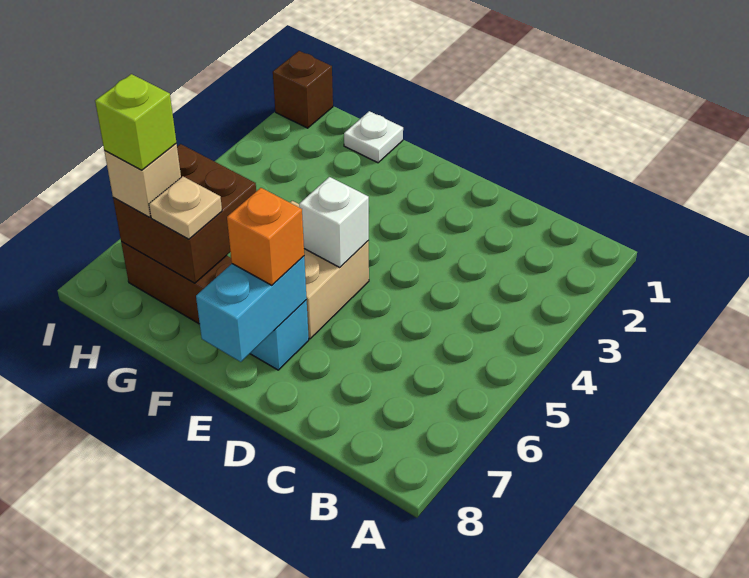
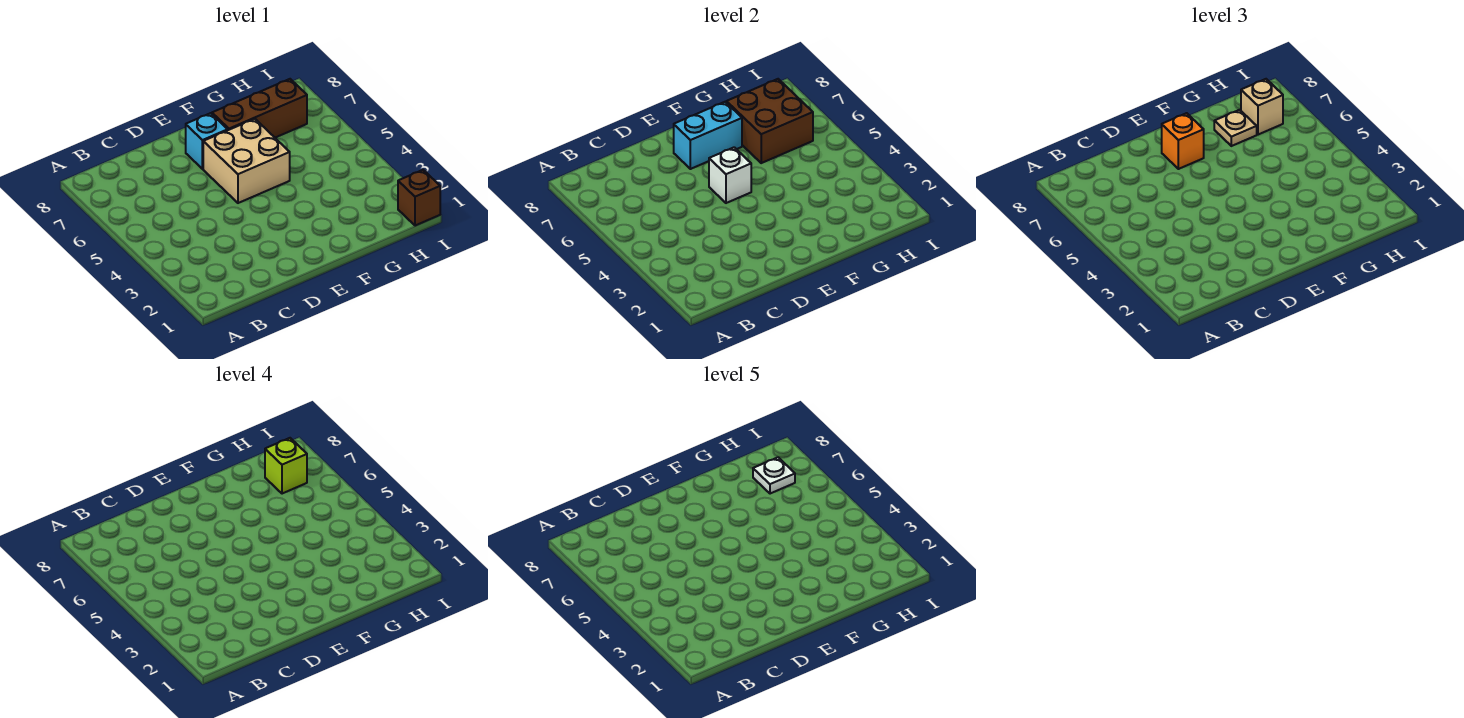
cyan 1x2 brick [196,256,307,362] -> cyan 1x2 brick turned to [674,102,742,169]
white 1x1 plate [344,111,403,163] -> white 1x1 plate moved to [753,457,795,494]

